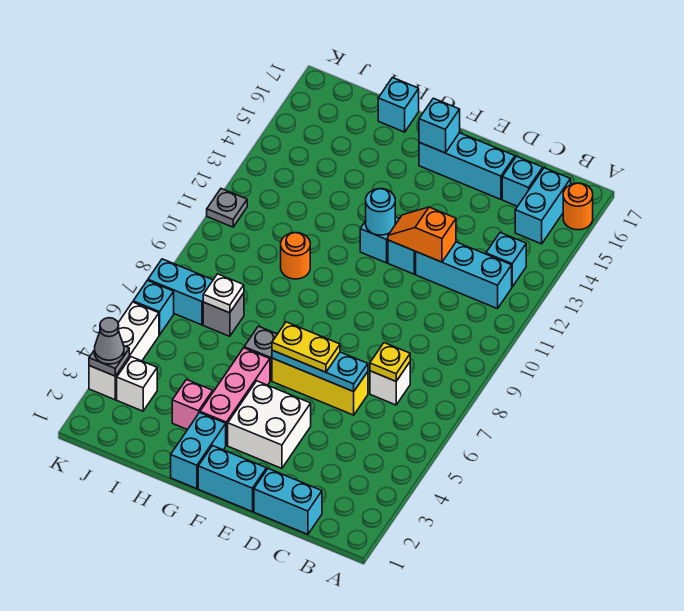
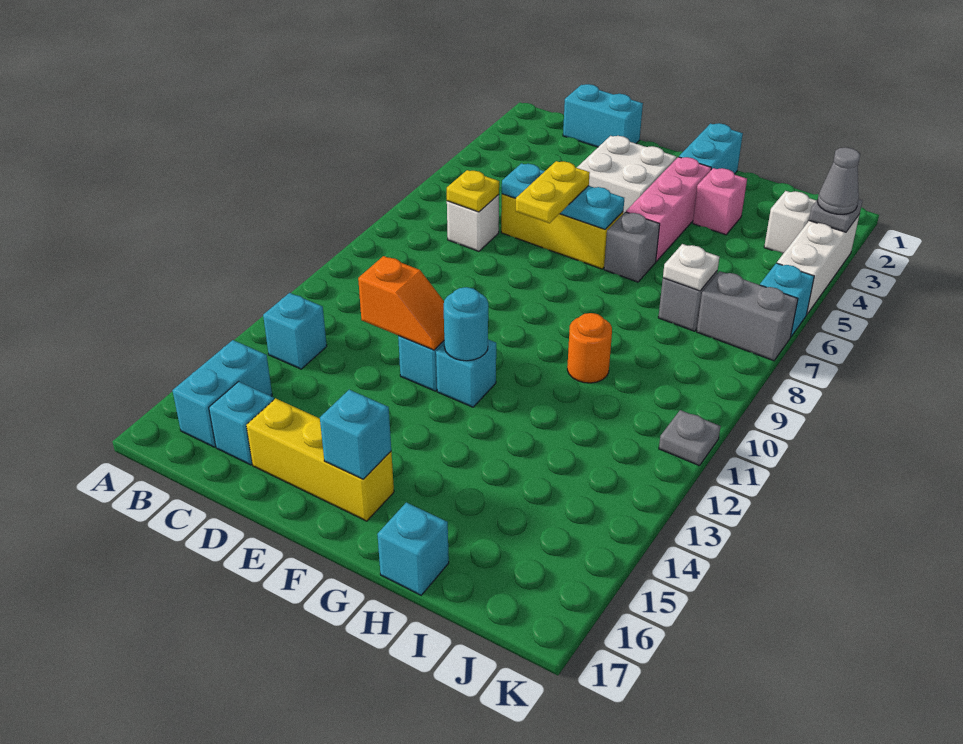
orange 1x1 round brick [563,183,593,230] -> none
cyan 1x3 brick [416,242,512,309] -> none
cyan 1x3 brick [419,133,515,199] -> yellow 1x3 brick [246,398,394,521]
cyan 1x2 brick [198,446,267,512] -> none
yellow 1x2 plate [272,322,340,372] -> yellow 1x2 plate turned to [516,161,590,223]
cyan 1x2 brick [148,259,213,325] -> grey 1x2 brick [697,271,798,361]

